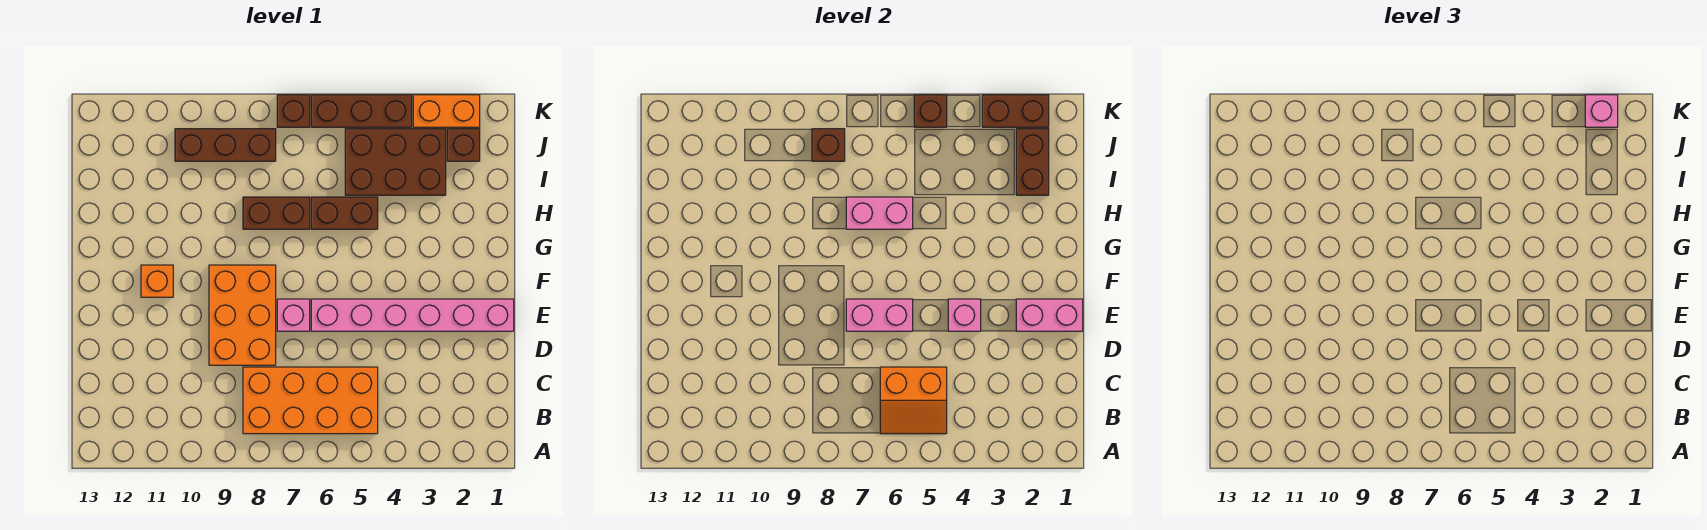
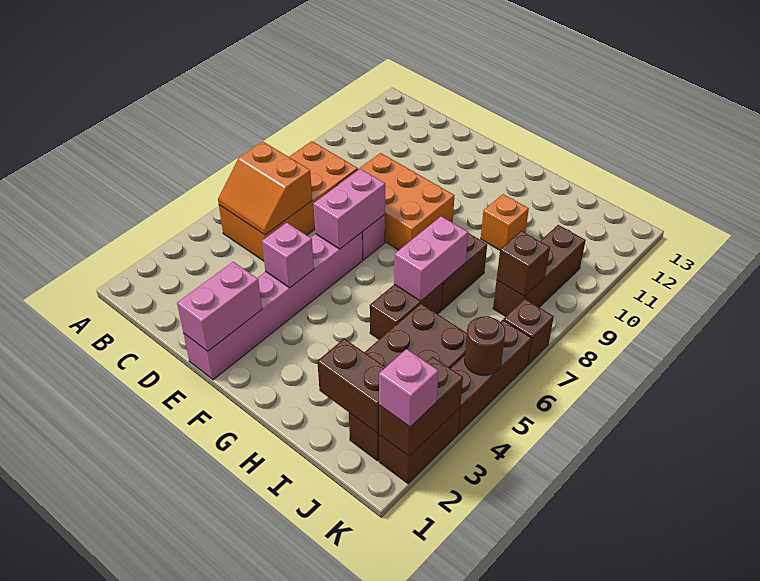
orange 2x2 slope [880,367,947,434] -> orange 2x2 slope turned to [218,142,312,235]
orange 1x1 brick [141,265,173,297] -> orange 1x1 brick moved to [481,194,529,250]
orange 1x2 brick [413,95,480,127] -> brown 1x2 brick [379,408,460,484]
brown 1x1 brick [914,95,947,127] -> brown 1x1 round brick [464,316,505,375]

